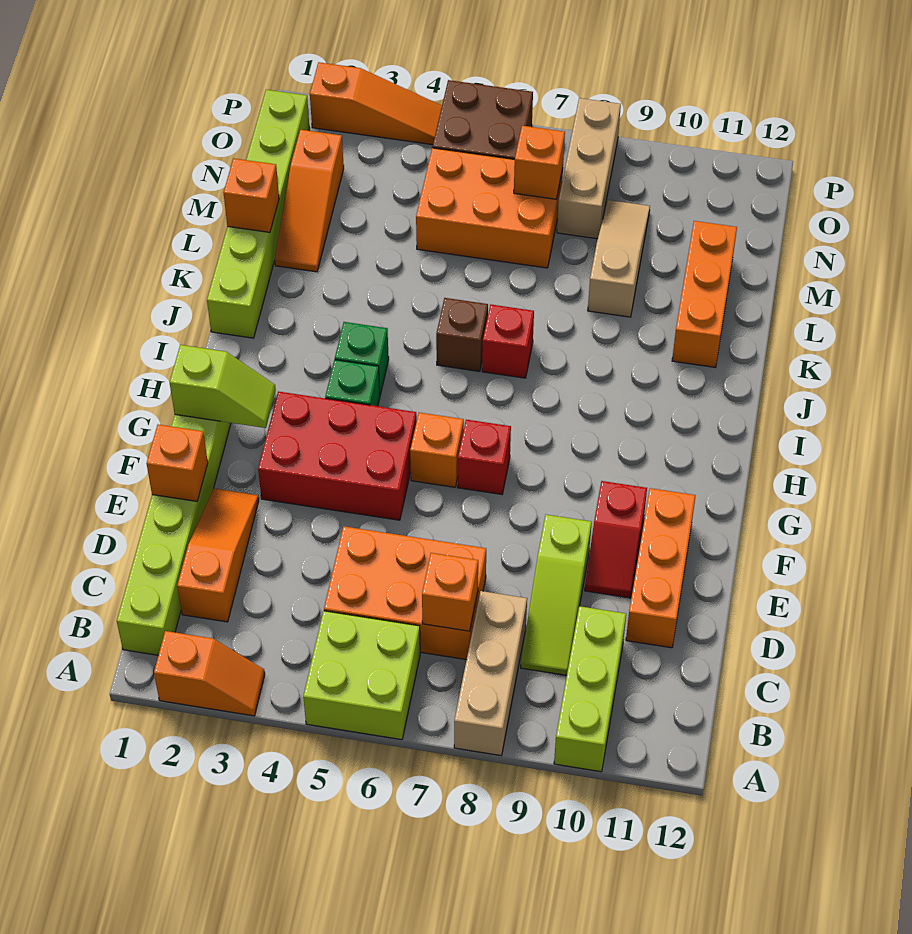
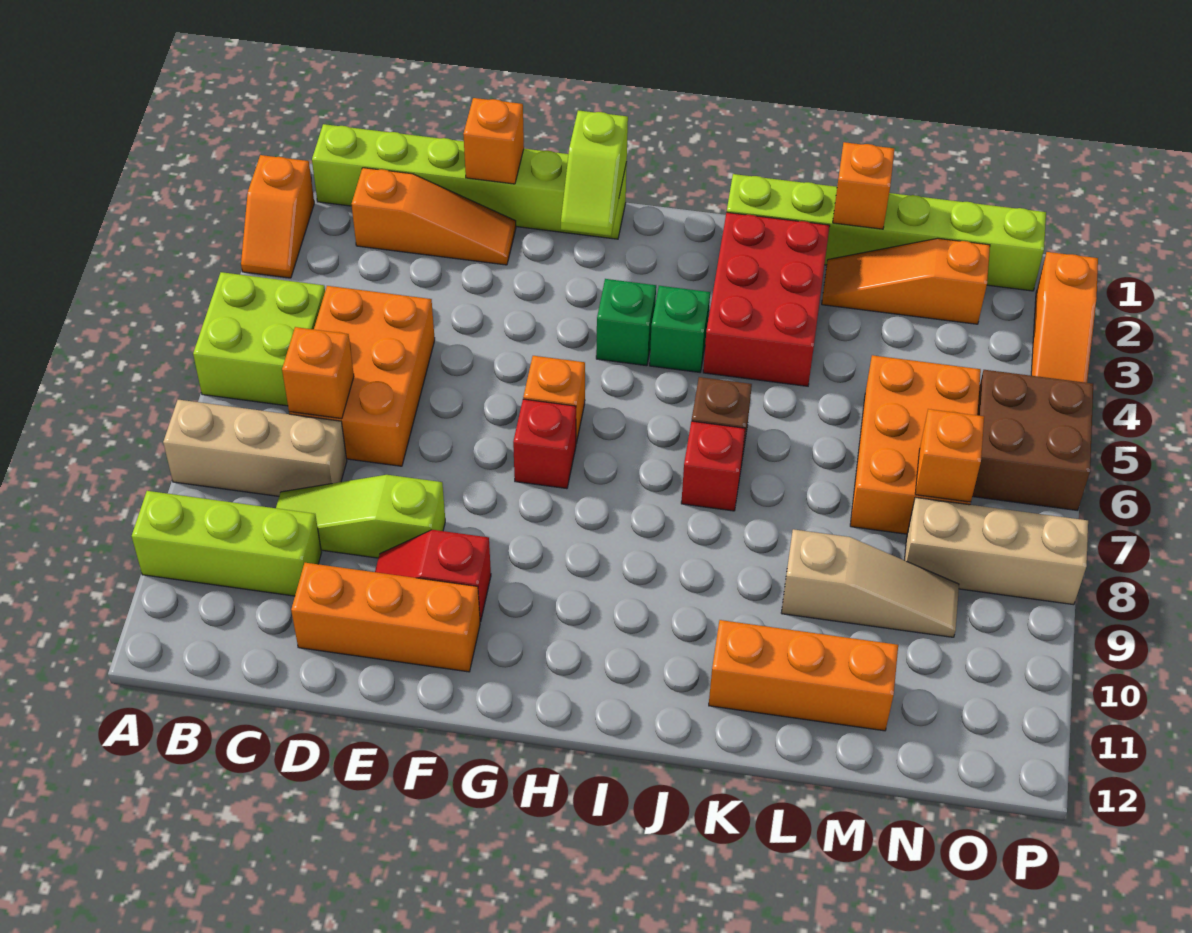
red 2x3 brick [258,392,417,520] -> red 2x3 brick moved to [703,212,830,386]

